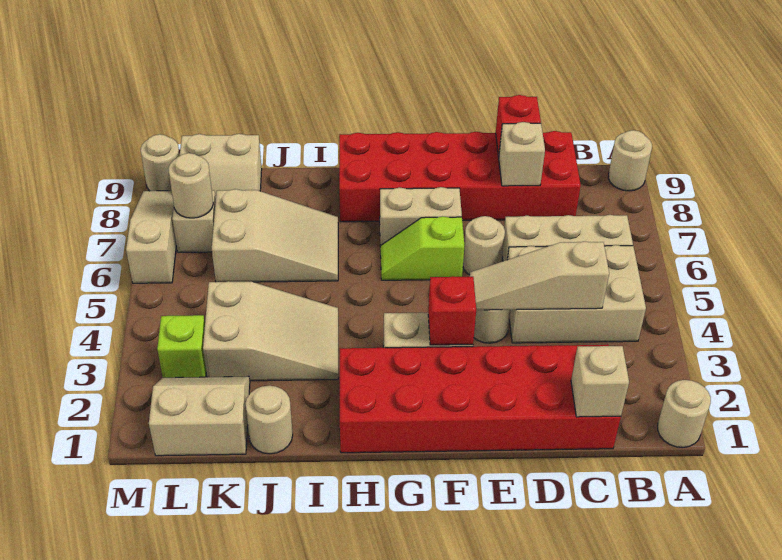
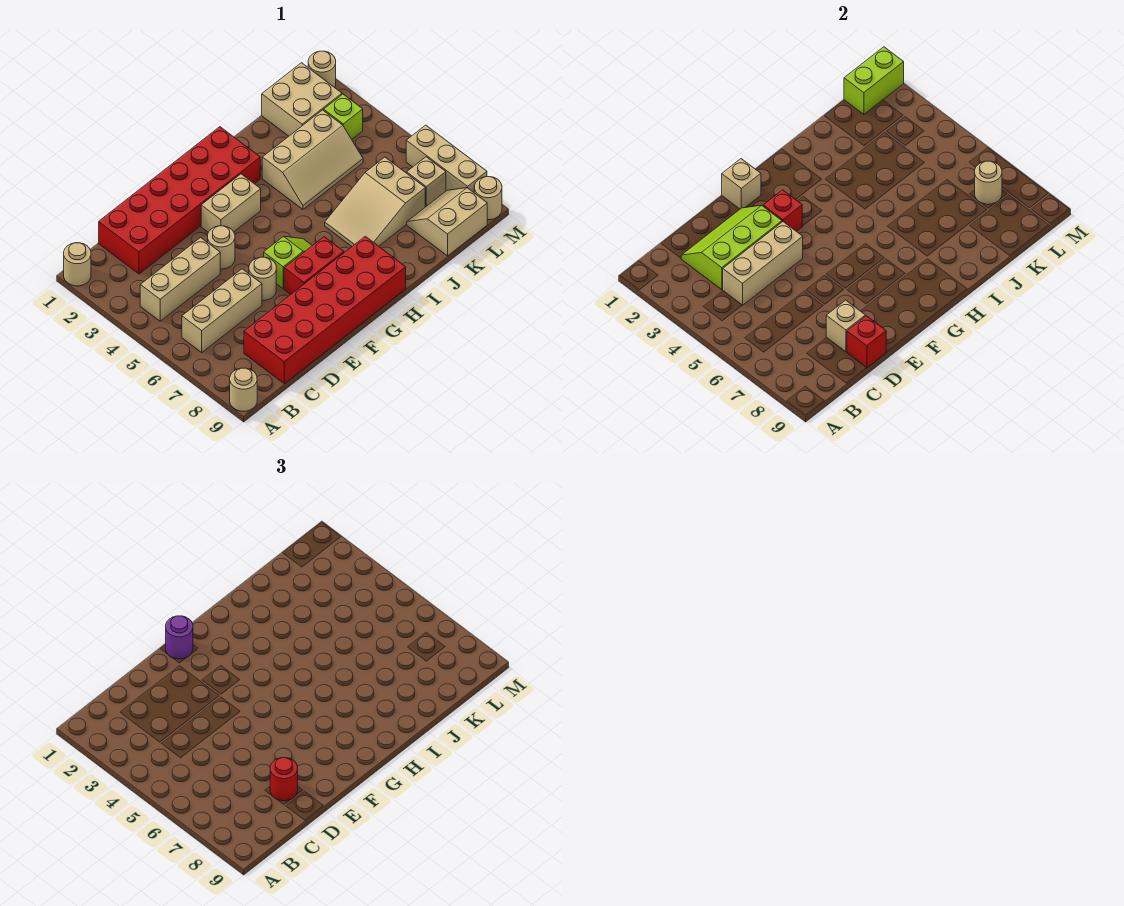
tan 2x3 brick [508,245,646,343] -> tan 1x3 brick [140,238,220,321]
tan 1x1 brick [571,346,629,417] -> tan 1x1 brick moved to [722,159,761,209]
none -> lime 2x3 slope [681,205,782,290]
tan 1x3 slope [470,241,609,310] -> tan 1x3 brick [723,222,803,305]
none -> red 1x1 round brick [270,758,298,801]
none -> purple 1x1 round brick [166,616,193,659]
tan 1x2 brick [380,187,462,247] -> red 1x2 brick [284,237,344,294]
tan 2x3 slope [203,281,338,381] -> tan 2x3 slope turned to [262,110,363,209]
tan 1x1 round brick [245,386,293,454] -> tan 1x1 round brick moved to [308,51,336,88]
tan 2x2 slope [149,376,250,456] -> tan 2x2 brick [262,63,342,136]
none -> lime 1x2 brick [844,47,904,114]
tan 1x3 slope [126,191,176,283] -> tan 1x3 brick [406,125,487,192]

